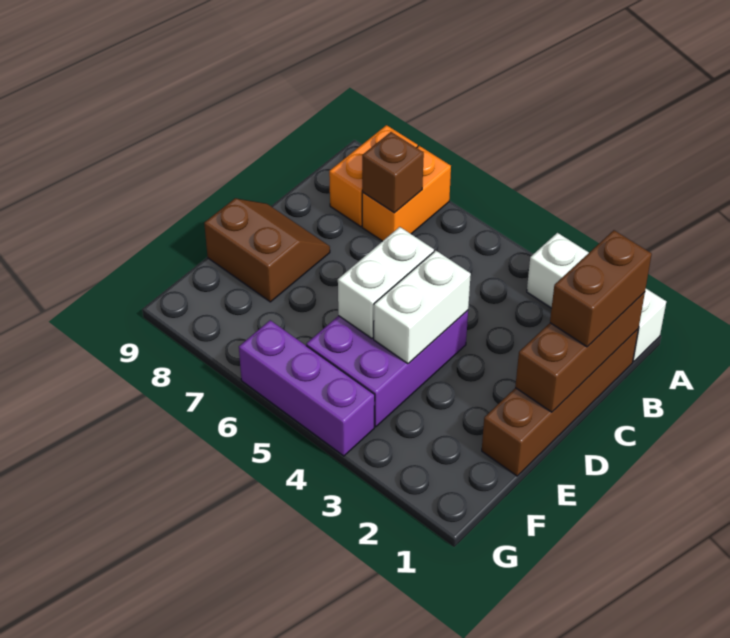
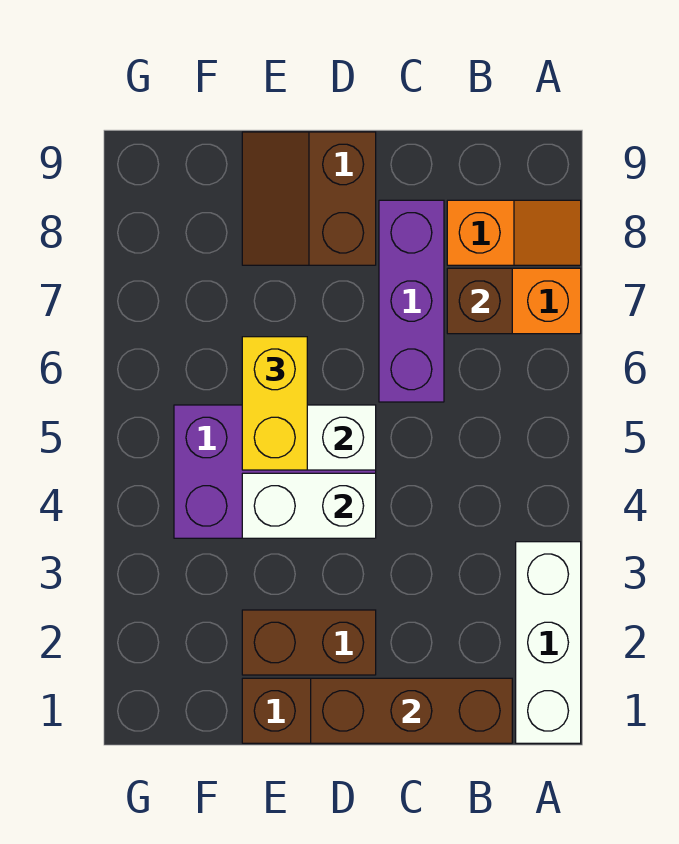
orange 1x2 brick [329,125,418,227] -> orange 1x2 slope [447,200,581,265]
brown 1x2 brick [550,230,652,347] -> brown 1x2 brick moved to [242,610,376,675]
brown 2x2 slope [204,198,330,302] -> brown 2x2 slope turned to [242,132,376,265]
none -> yellow 1x2 brick [242,337,307,470]
purple 1x3 brick [239,320,375,456] -> purple 1x3 brick moved to [379,200,444,402]

